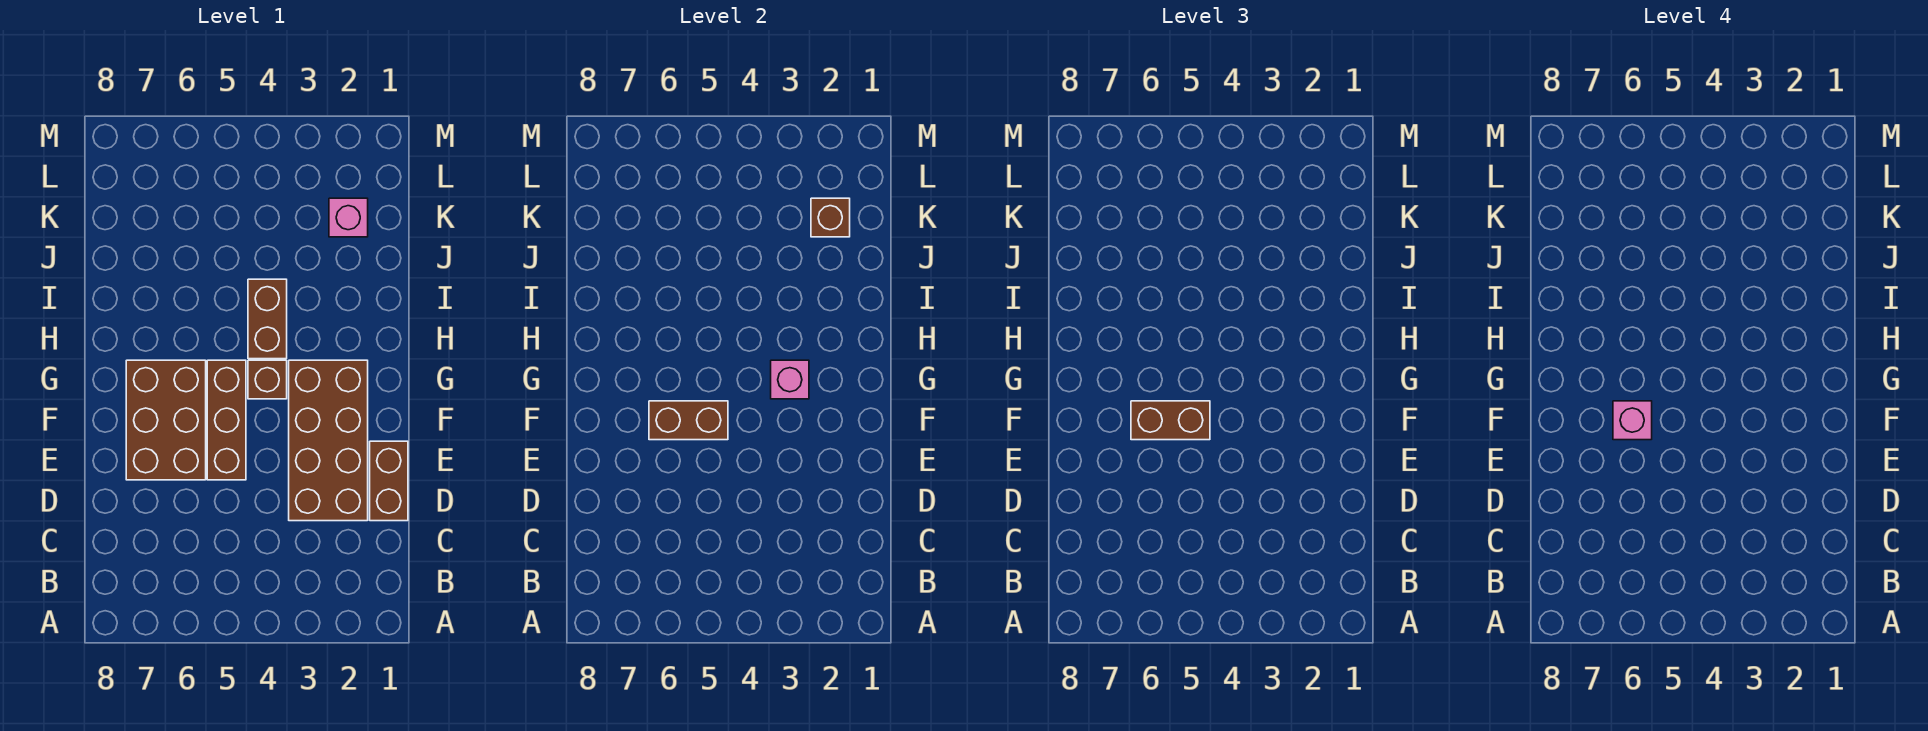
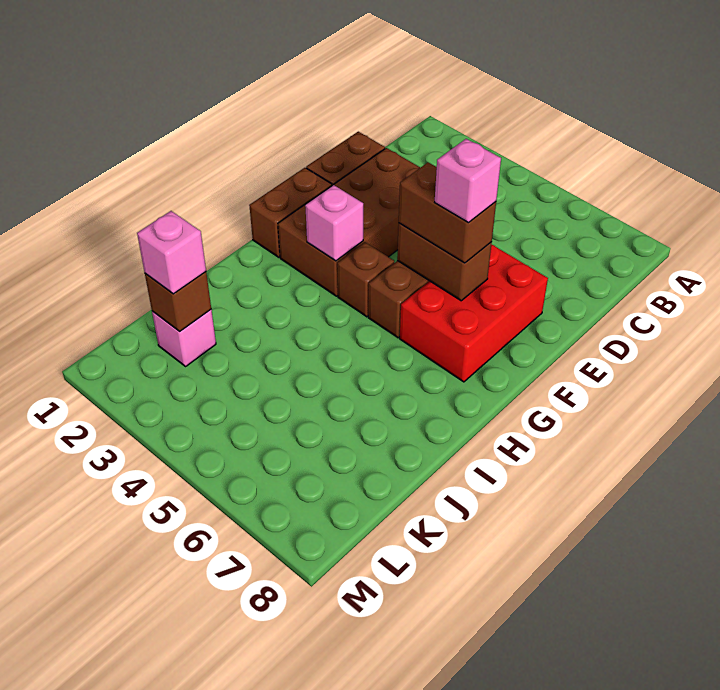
brown 2x3 brick [126,360,206,480] -> red 2x3 brick [400,245,548,382]
brown 1x2 brick [248,279,287,359] -> brown 1x2 brick moved to [249,168,332,257]
none -> pink 1x1 brick [137,211,206,294]

